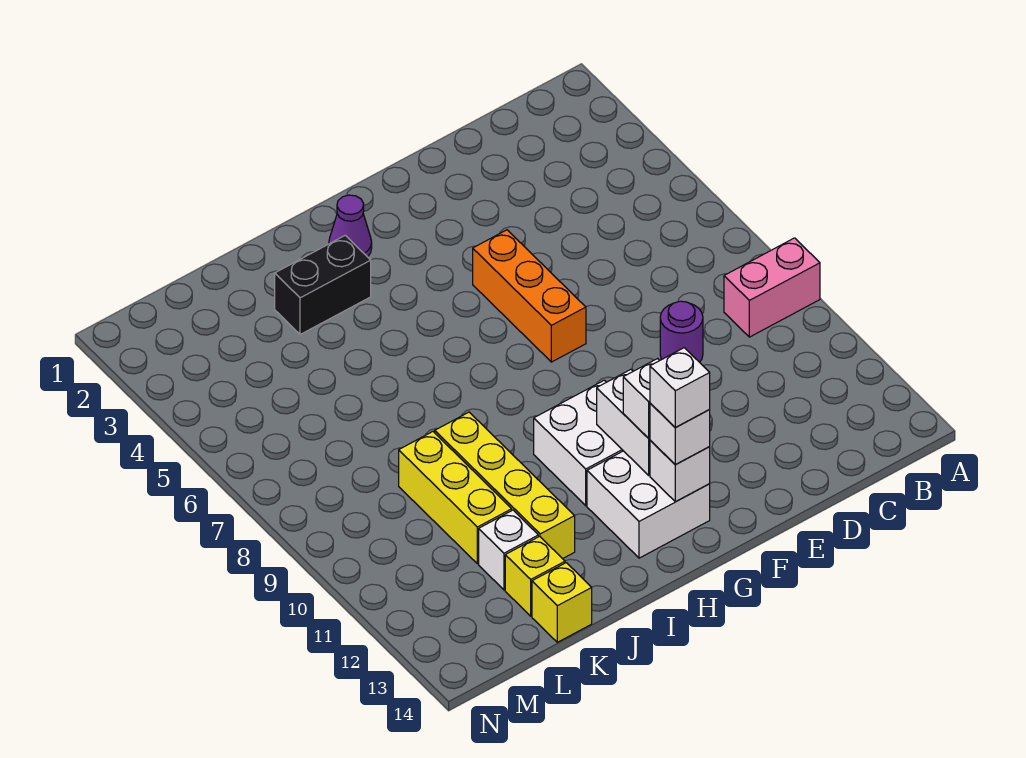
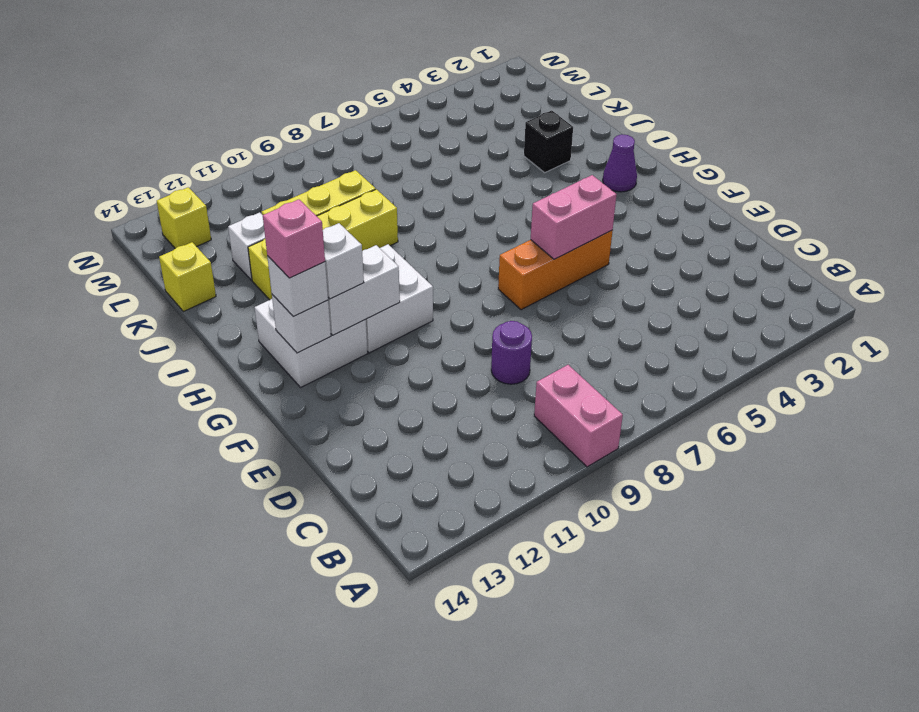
none -> pink 1x2 brick [531,175,617,259]
white 1x1 brick [650,348,710,428] -> pink 1x1 brick [263,199,325,278]
black 1x2 brick [275,235,371,335] -> black 1x1 brick [524,111,573,172]
yellow 1x1 brick [505,536,565,616] -> yellow 1x1 brick moved to [157,187,211,248]

